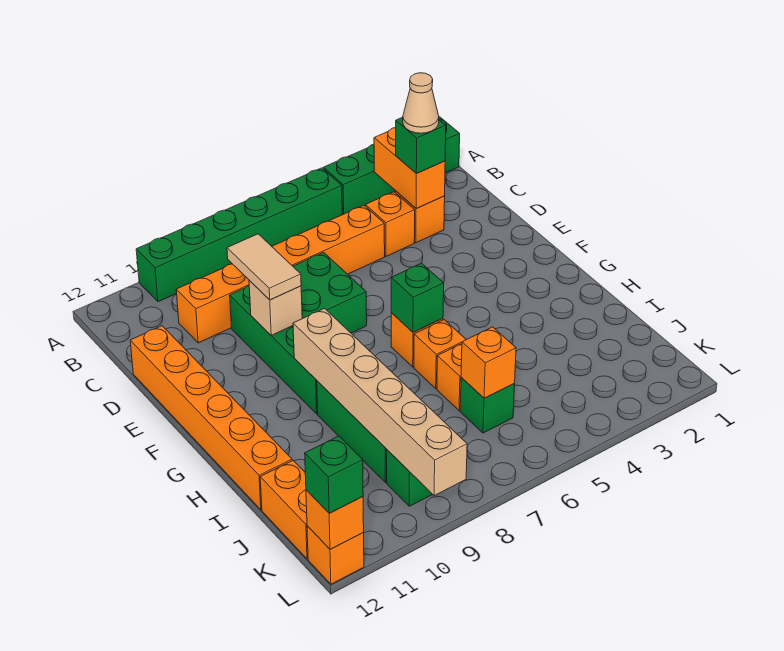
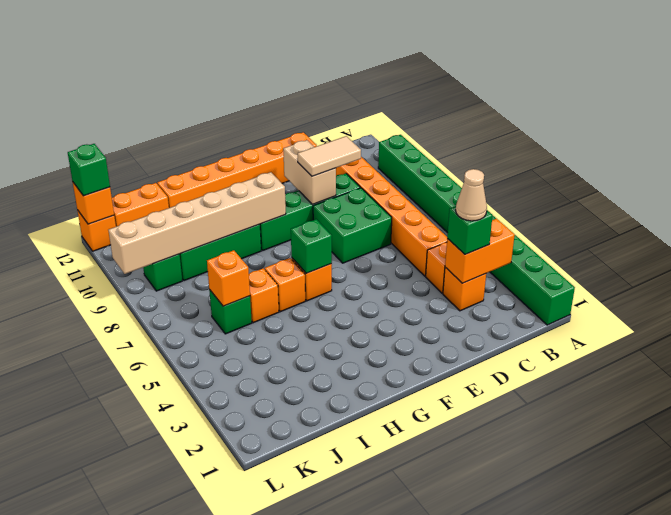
tan 1x1 brick [249,281,302,335] -> tan 1x2 brick [283,140,336,205]

